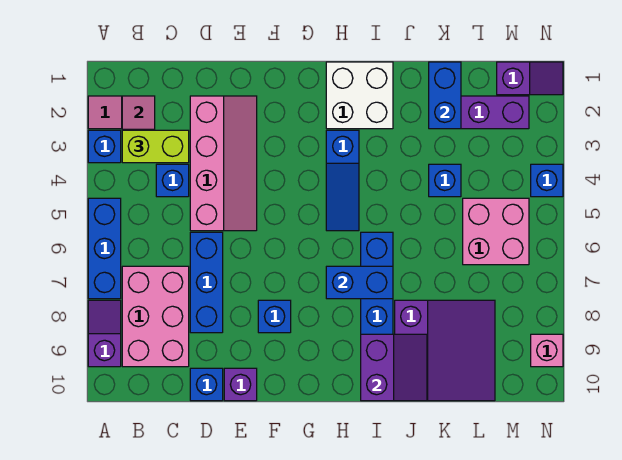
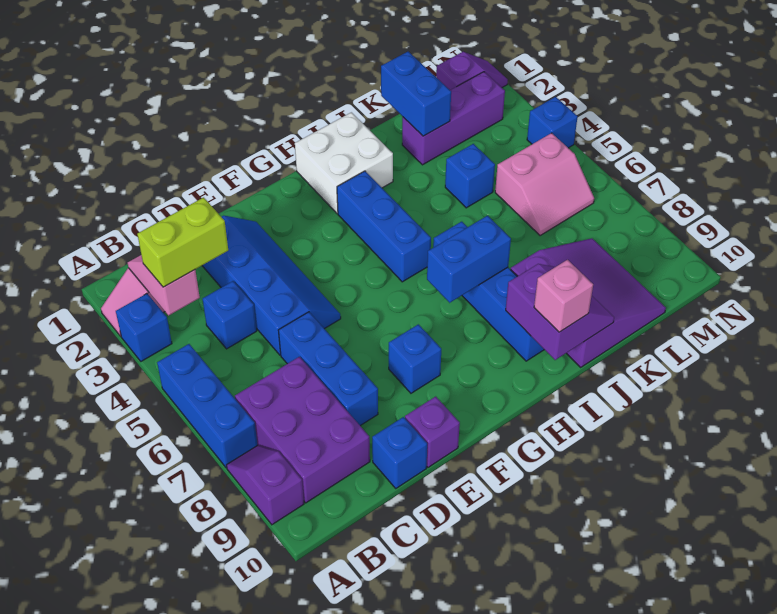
pink 2x3 brick [122,266,189,367] -> purple 2x3 brick [235,357,370,503]
pink 2x4 slope [190,96,257,231] -> blue 2x4 slope [202,215,341,355]
blue 1x3 slope [326,130,359,231] -> blue 1x3 brick [337,171,431,282]
pink 2x2 brick [463,198,529,265] -> pink 2x2 slope [495,133,594,236]
pink 1x1 brick [531,334,563,367] -> pink 1x1 brick moved to [534,260,593,332]

